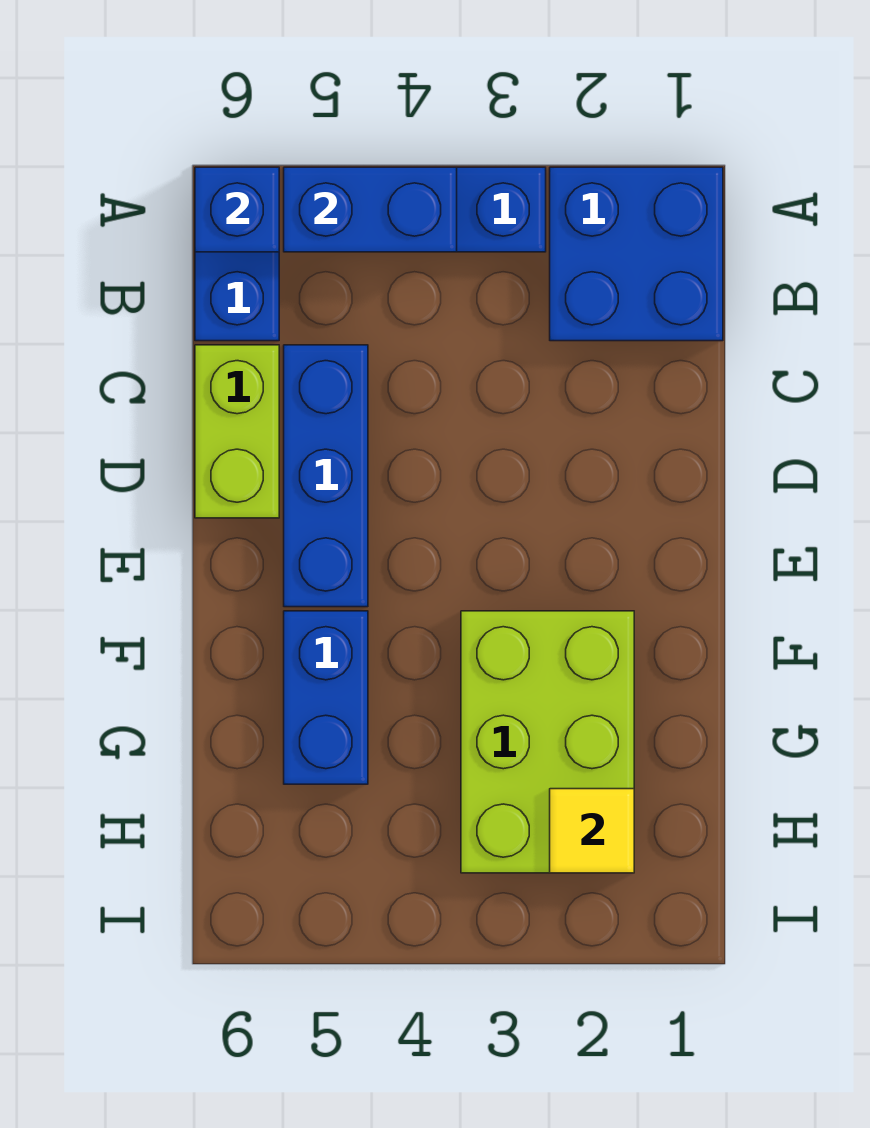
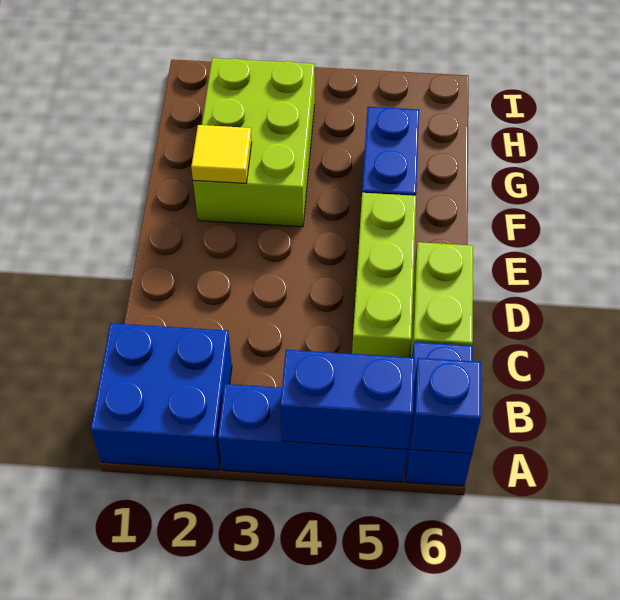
blue 1x3 brick [284,345,368,607] -> lime 1x3 brick [352,193,416,357]
yellow 1x1 tile [550,789,634,873] -> yellow 1x1 tile moved to [191,125,252,183]

